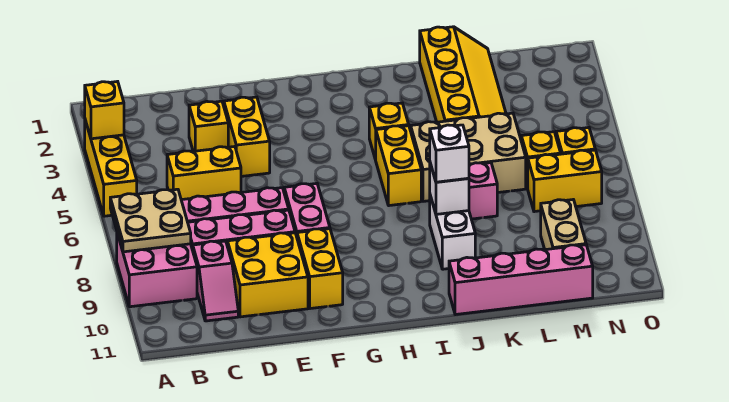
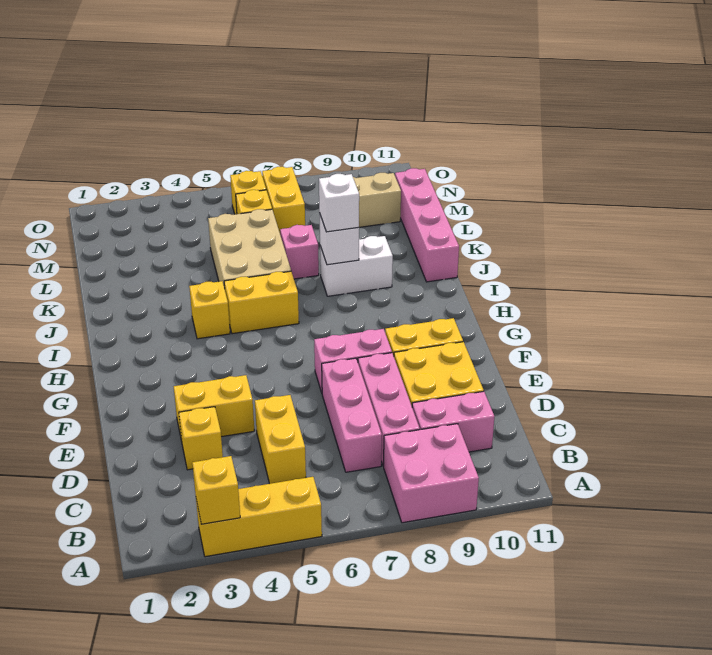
tan 2x2 plate [110,189,191,252] -> none
pink 1x2 slope [193,241,238,321] -> pink 1x2 brick [412,391,494,452]
yellow 2x4 slope [420,27,506,122] -> none

